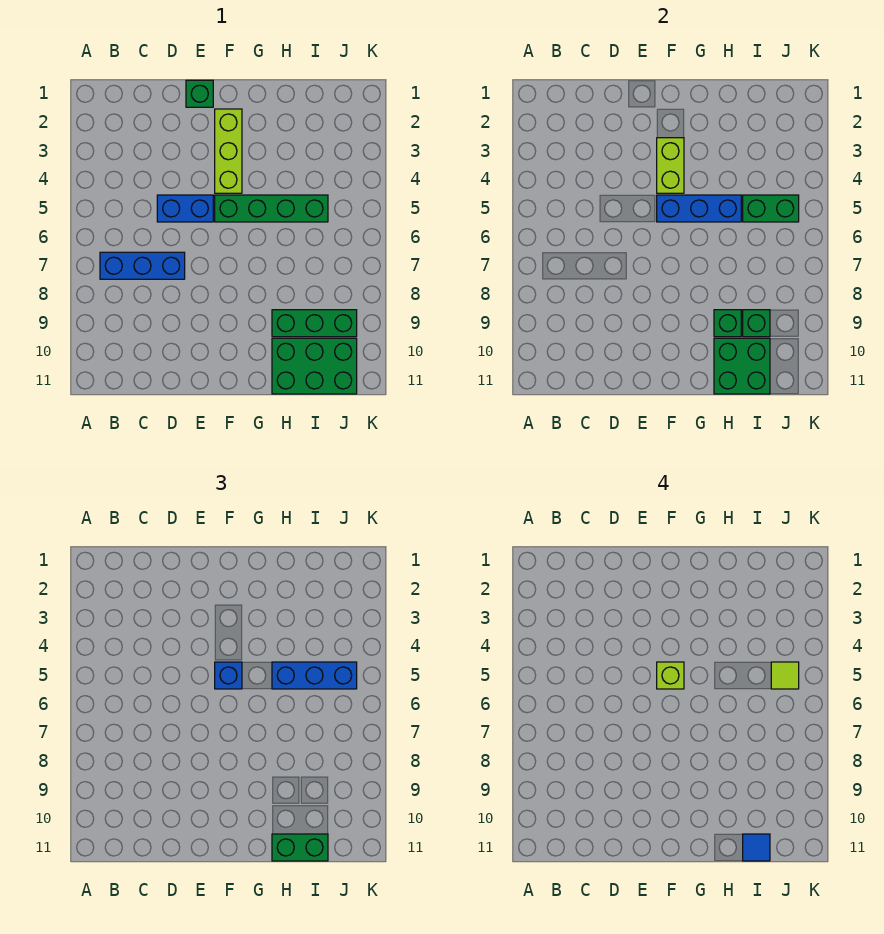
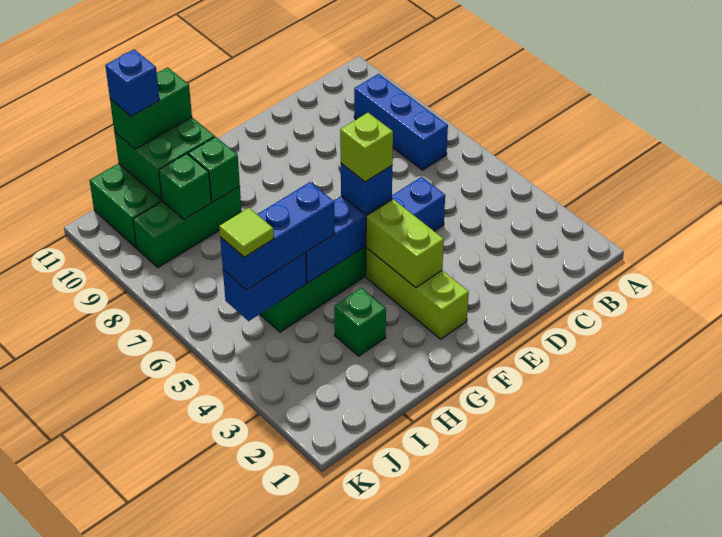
blue 1x3 brick [100,252,185,279] -> blue 1x3 brick turned to [354,74,448,170]
green 1x1 brick [186,80,213,107] -> green 1x1 brick moved to [334,288,386,356]
green 1x2 brick [743,195,799,222] -> blue 1x2 brick [223,253,306,321]
blue 1x1 tile [743,834,770,861] -> blue 1x1 brick [105,50,160,116]

